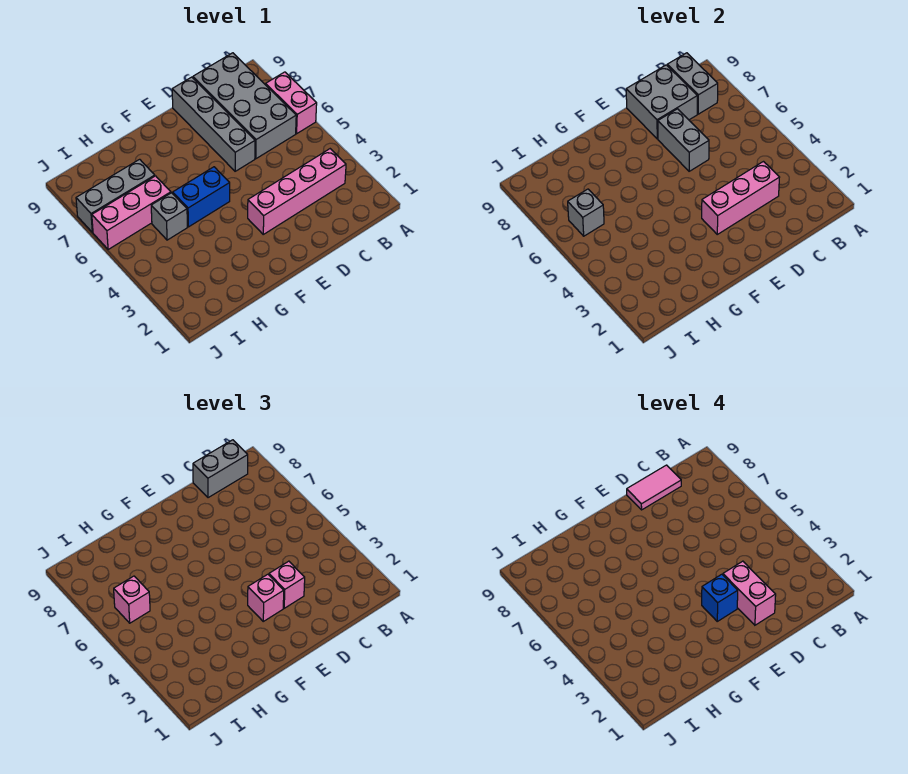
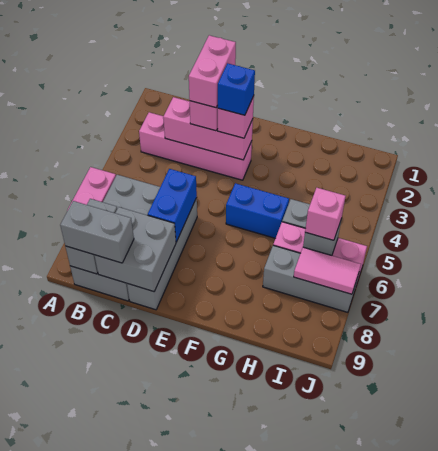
pink 1x2 tile [627,465,681,510] -> pink 1x2 tile moved to [294,247,361,294]
grey 1x2 brick [658,109,709,171] -> blue 1x2 brick [148,169,197,242]

